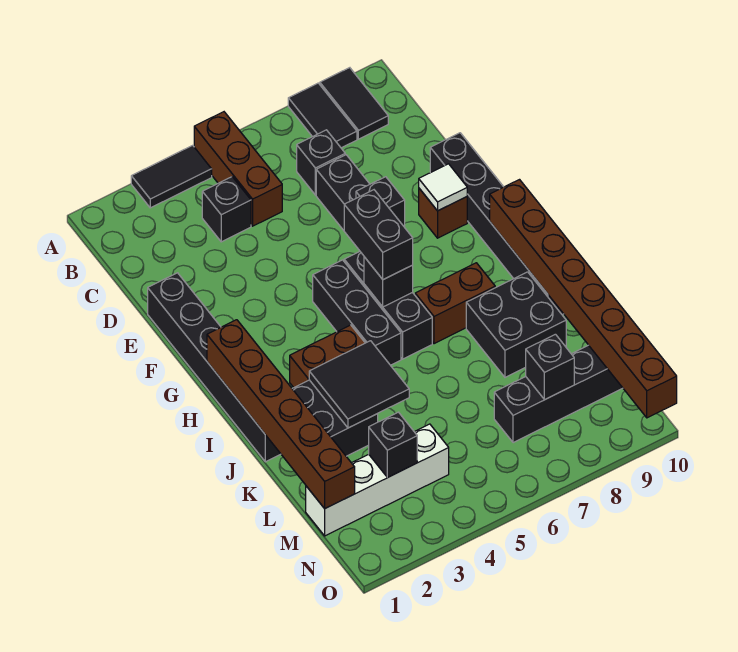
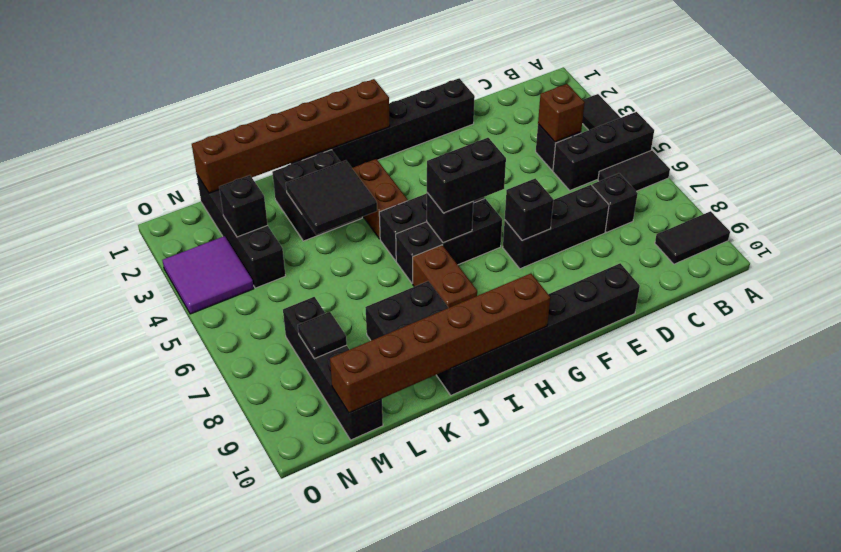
brown 1x3 brick [194,112,282,226] -> black 1x3 brick [553,112,654,190]
black 1x2 tile [288,83,357,148] -> black 1x2 tile moved to [598,150,670,191]
brown 1x1 brick [419,188,467,238] -> brown 1x1 brick moved to [538,84,585,142]
white 1x1 tile [419,164,467,211] -> none
brown 1x8 brick [490,180,677,418] -> brown 1x6 brick [330,273,550,413]
white 1x4 brick [306,424,449,536] -> black 1x4 brick [197,175,285,288]
black 1x1 brick [526,334,574,400] -> black 1x1 tile [298,312,347,359]
none -> purple 2x2 tile [162,236,254,314]

